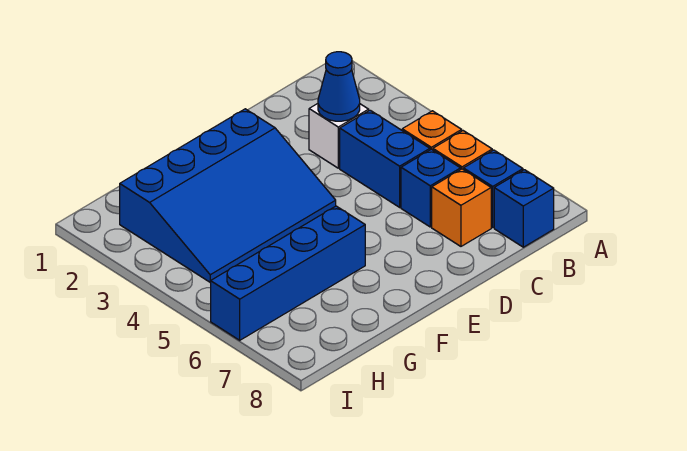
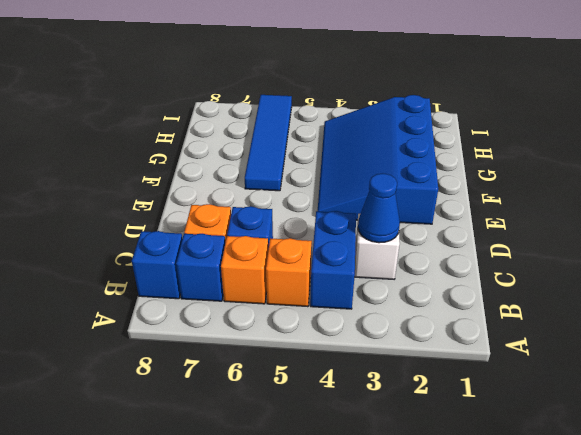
blue 1x2 brick [340,110,430,207] -> blue 1x2 brick turned to [310,211,356,309]
blue 1x4 brick [211,206,365,340] -> blue 1x4 tile [245,95,292,191]

